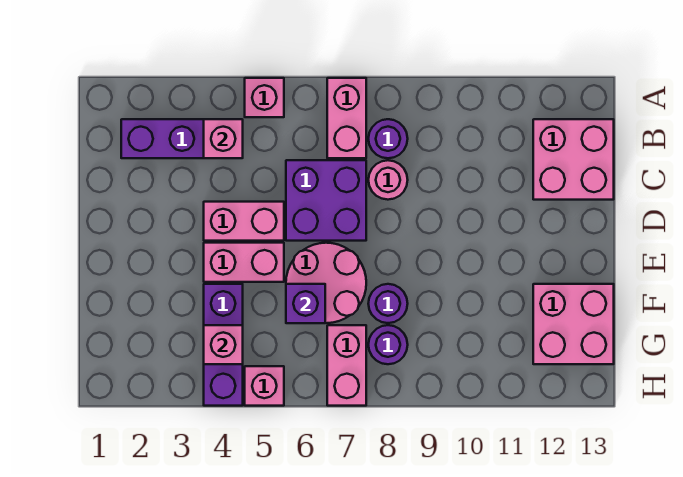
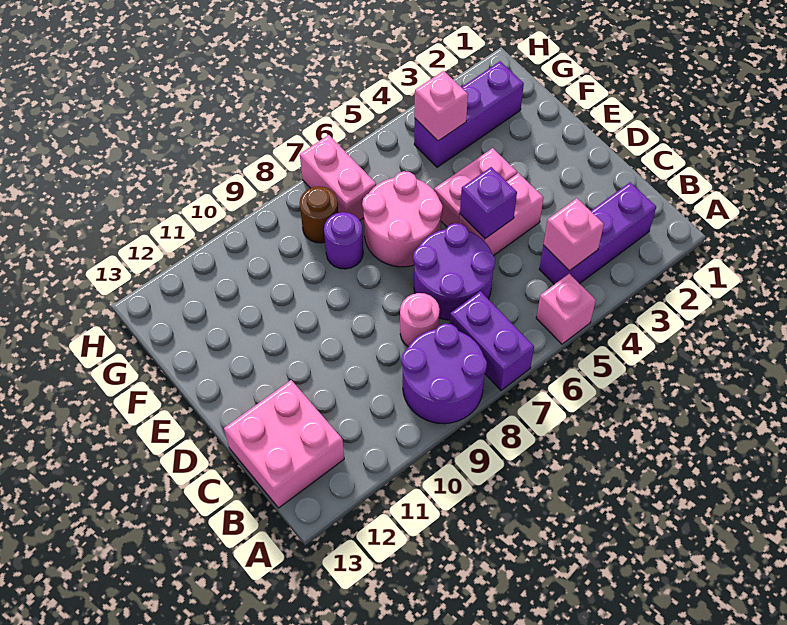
pink 1x2 brick [327,78,366,158] -> purple 1x2 brick [450,291,534,390]
purple 1x1 round brick [368,119,408,158] -> purple 2x2 round brick [402,324,487,424]
purple 2x2 brick [286,160,366,241] -> purple 2x2 round brick [413,223,495,320]
purple 1x3 brick [204,284,243,406] -> purple 1x3 brick turned to [414,61,524,167]
purple 1x1 brick [286,284,325,323] -> purple 1x1 brick moved to [460,167,517,239]
pink 2x2 brick [533,284,614,364] -> none
purple 1x1 round brick [368,325,408,364] -> brown 1x1 round brick [300,187,338,243]
pink 1x1 brick [245,366,284,406] -> none

